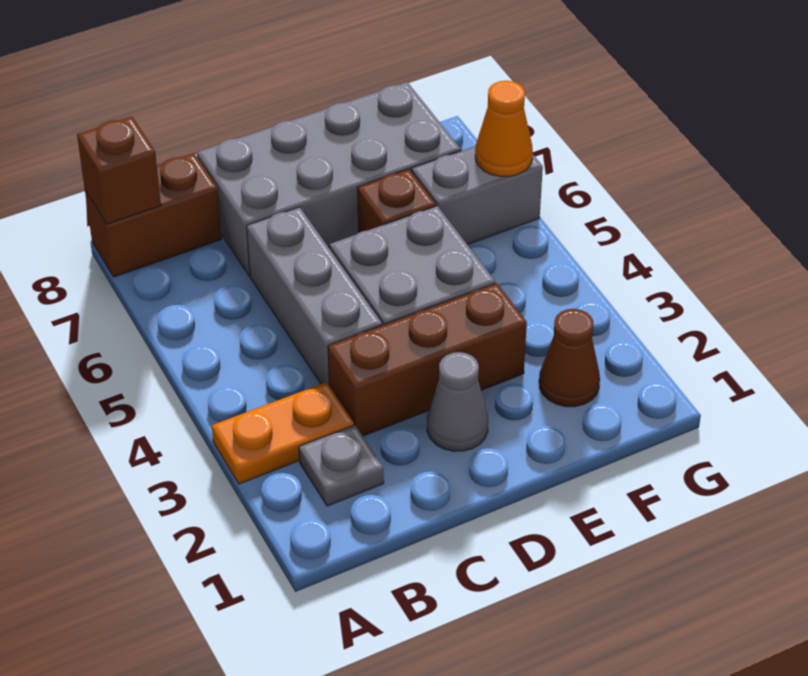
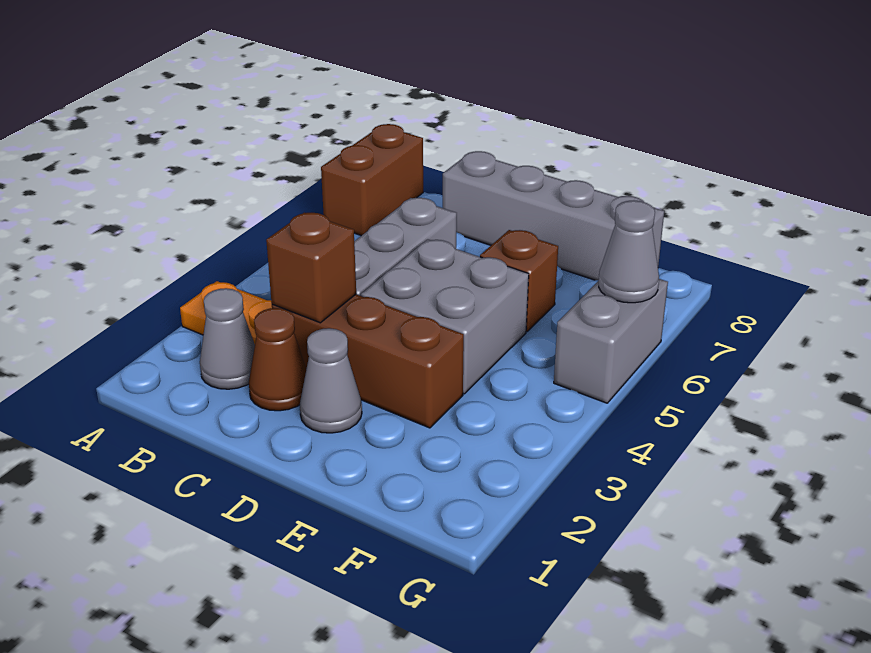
brown 1x2 brick [85,153,222,277] -> brown 1x2 brick turned to [321,124,423,236]
brown 1x1 brick [77,116,161,224] -> brown 1x1 brick moved to [266,213,356,323]
grey 1x1 plate [299,425,384,506] -> grey 1x1 cone [200,288,255,389]
grey 2x4 brick [197,82,461,276] -> grey 1x4 brick [443,151,664,280]
brown 1x1 cone [539,309,600,407] -> brown 1x1 cone moved to [249,308,306,411]
grey 1x2 brick [412,146,543,245] -> grey 1x2 brick turned to [554,279,668,403]
orange 1x1 cone [475,81,533,176] -> grey 1x1 cone [599,201,659,303]

